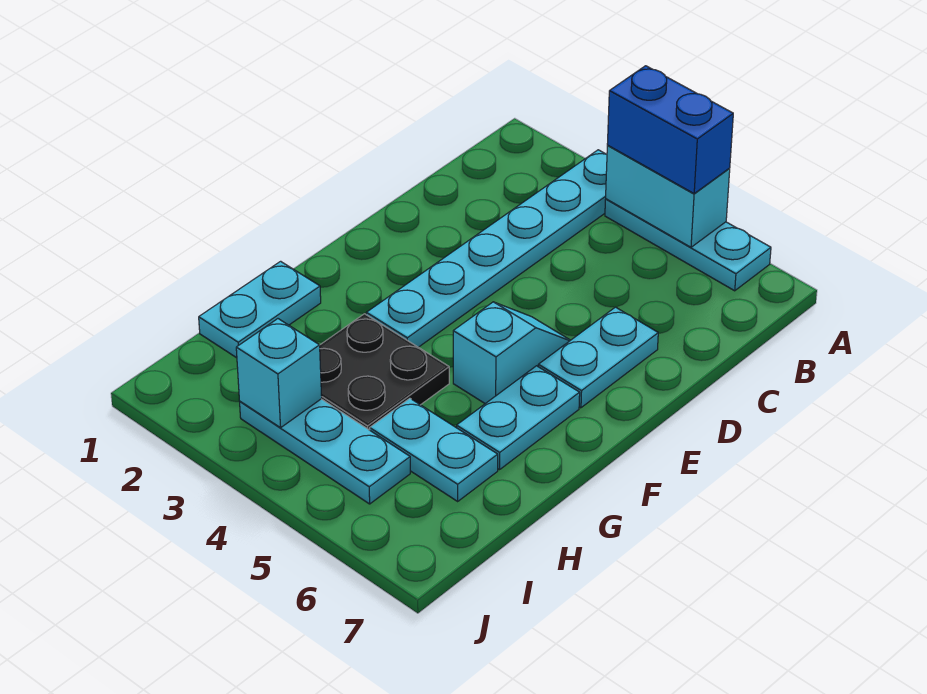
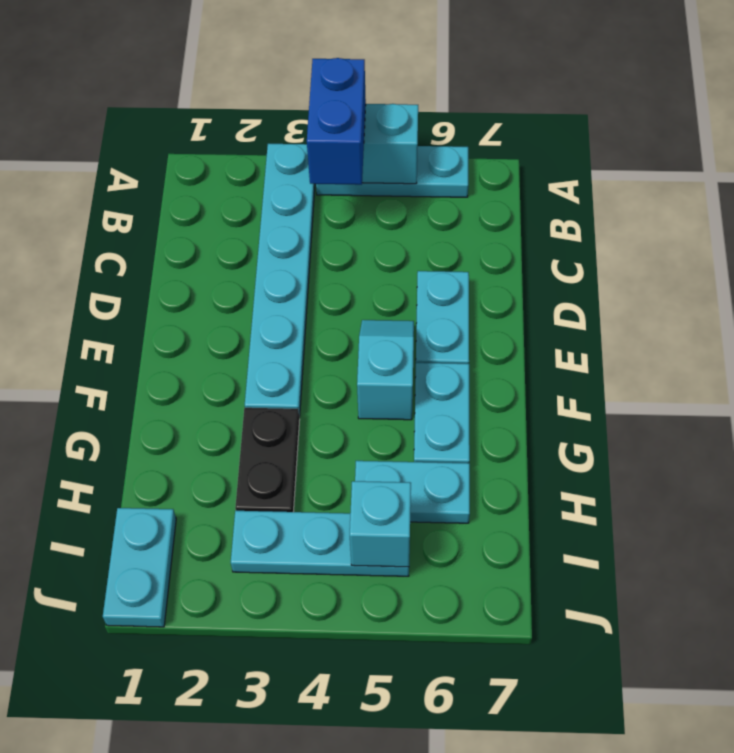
blue 1x2 brick [607,66,733,193] -> blue 1x2 brick turned to [307,58,366,185]
cyan 1x2 plate [199,261,321,358] -> cyan 1x2 plate moved to [103,508,176,627]
black 2x2 plate [320,314,449,430] -> black 1x2 plate [235,408,300,512]
cyan 1x1 brick [236,319,322,428] -> cyan 1x1 brick moved to [350,481,411,567]

